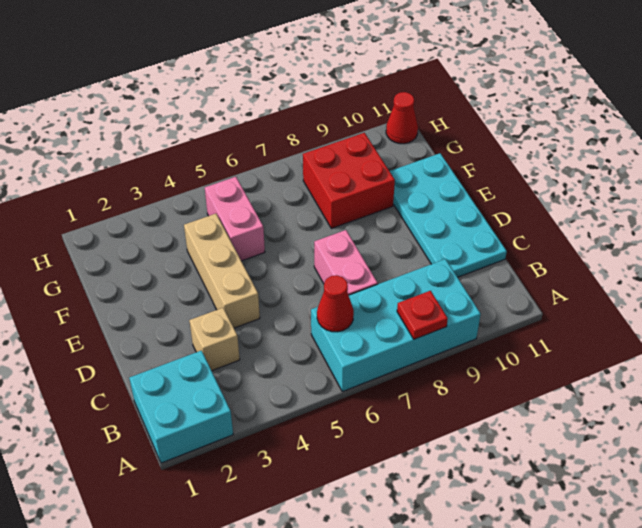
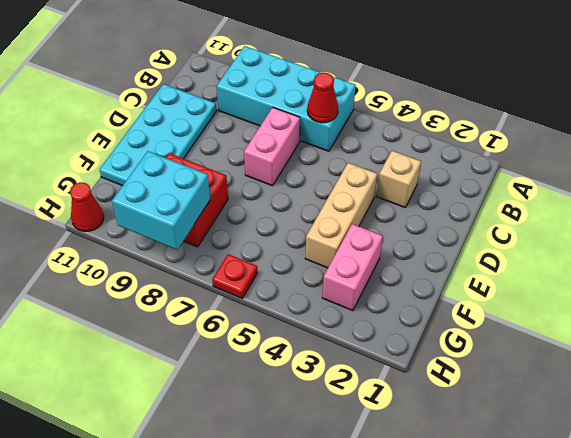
cyan 2x2 brick [129,351,233,463] -> cyan 2x2 brick moved to [112,151,210,250]
red 1x1 plate [397,291,448,339] -> red 1x1 plate moved to [212,254,257,298]
pink 1x2 brick [205,177,265,261] -> pink 1x2 brick moved to [322,224,383,311]

